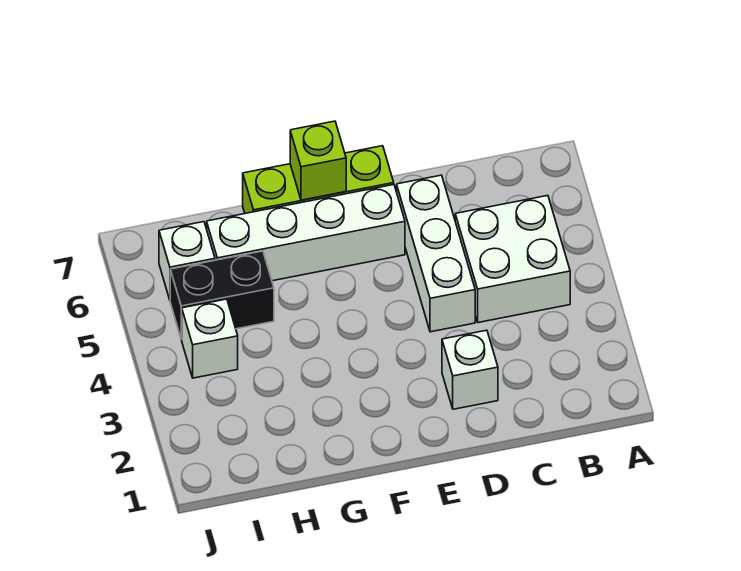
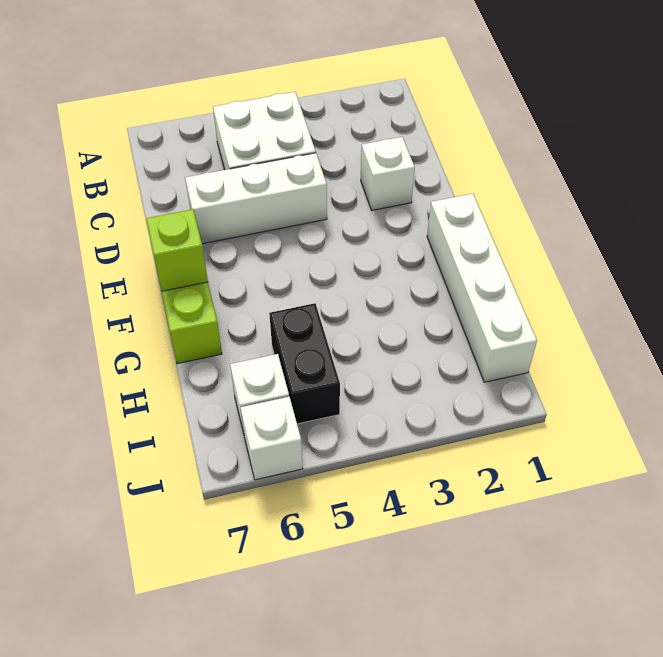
white 1x4 brick [207,185,405,281] -> white 1x4 brick moved to [427,194,537,382]
white 1x1 brick [182,299,238,378] -> white 1x1 brick moved to [240,397,303,480]

